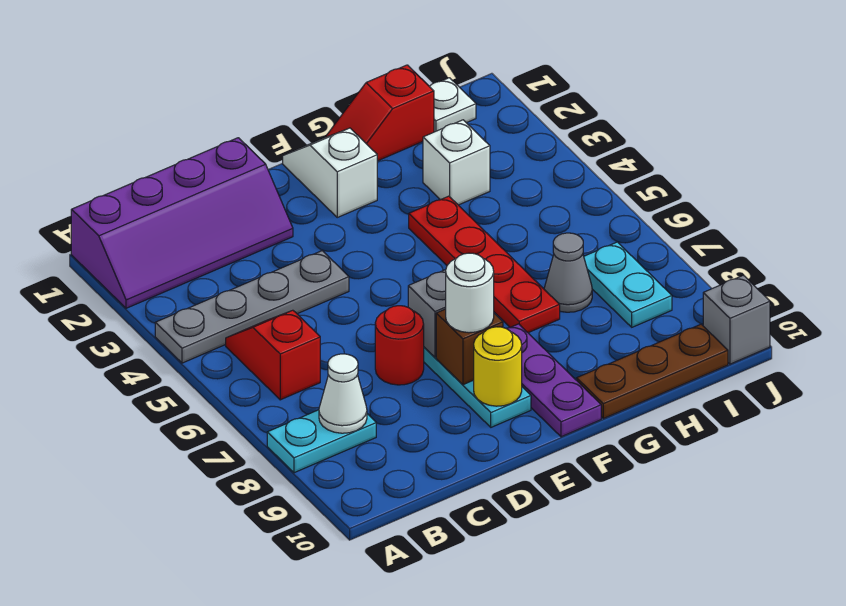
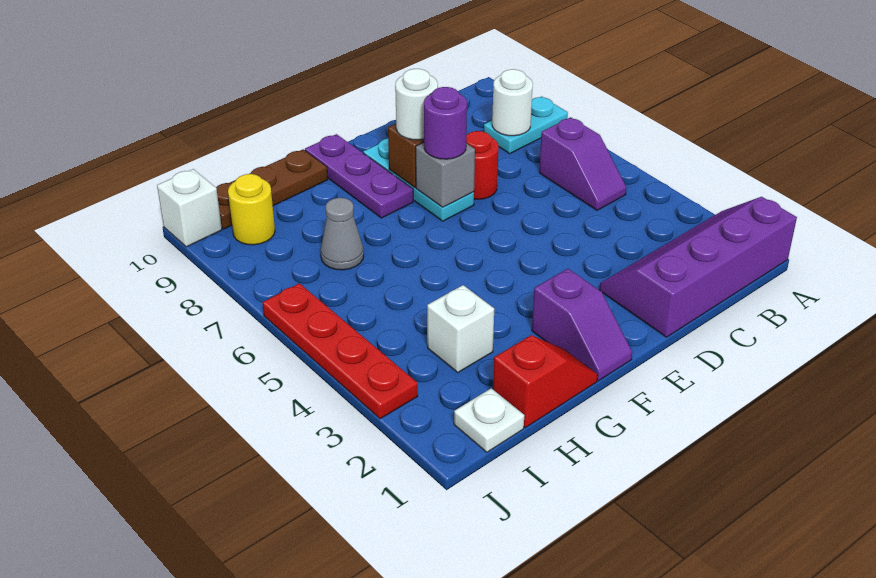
grey 1x4 plate [155,251,349,363] -> none
red 1x2 slope [226,310,320,400] -> purple 1x2 slope [539,117,627,210]
white 1x1 cone [319,354,367,433] -> white 1x1 round brick [492,69,533,136]
none -> purple 1x1 round brick [424,87,467,159]
yellow 1x1 round brick [474,327,522,406] -> yellow 1x1 round brick moved to [228,174,275,245]
white 1x2 slope [283,128,377,217] -> purple 1x2 slope [532,269,632,381]
red 1x4 plate [409,196,560,333] -> red 1x4 plate moved to [262,283,418,419]
cyan 1x2 plate [584,242,672,327] -> none
grey 1x1 brick [703,275,770,364] -> white 1x1 brick [157,169,222,247]

